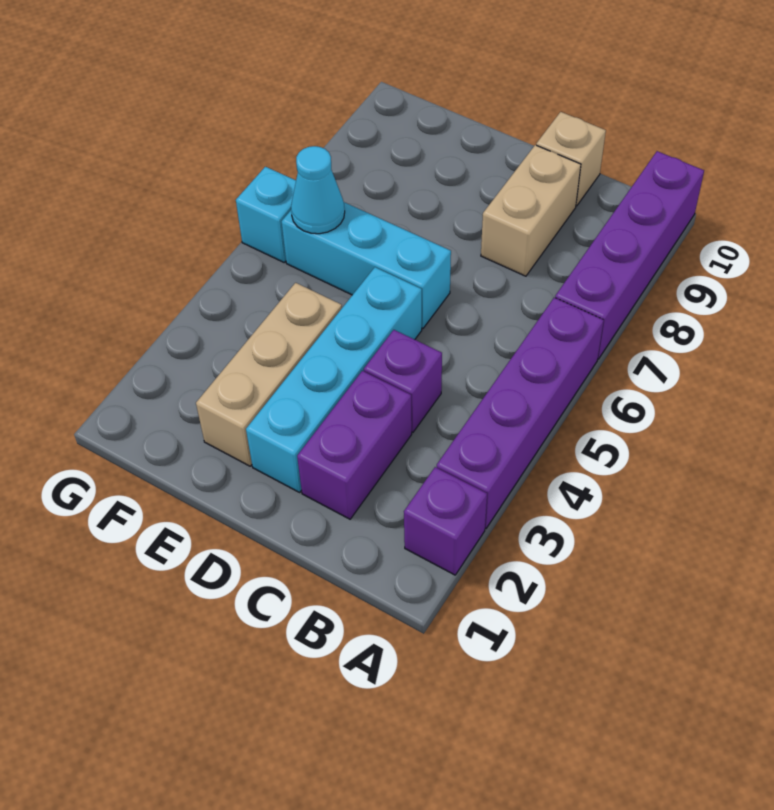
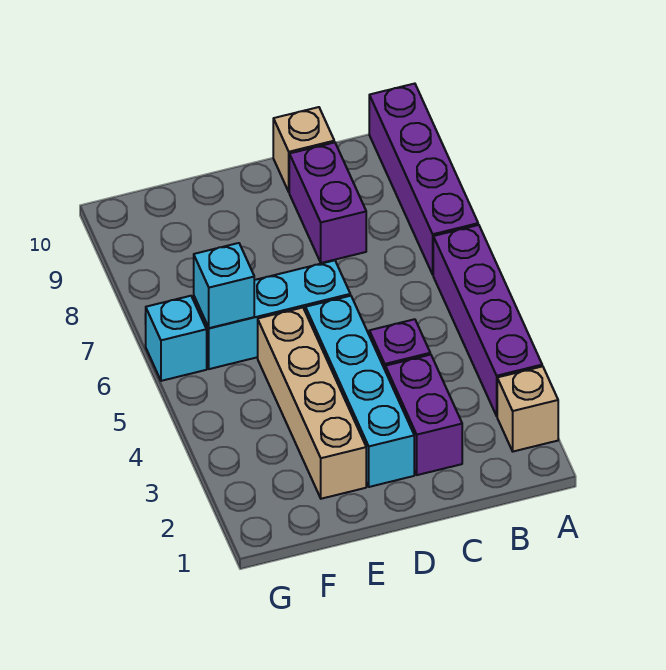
purple 1x1 brick [404,467,487,575] -> tan 1x1 brick [497,366,558,452]
tan 1x2 brick [481,145,581,276] -> purple 1x2 brick [289,142,366,263]
tan 1x3 brick [196,283,342,466] -> tan 1x4 brick [258,308,366,499]
cyan 1x1 cone [291,146,345,234] -> cyan 1x1 brick [194,243,254,328]

